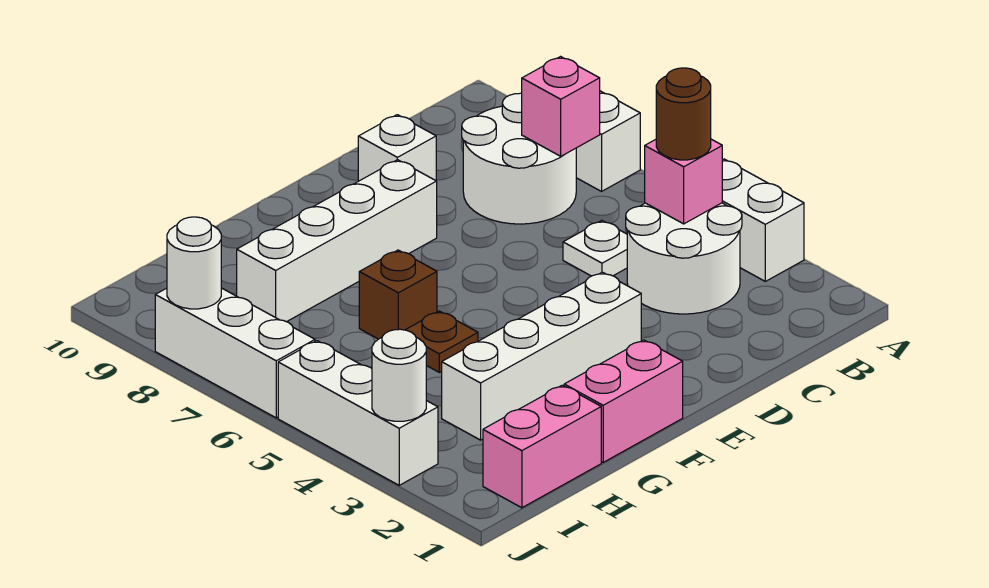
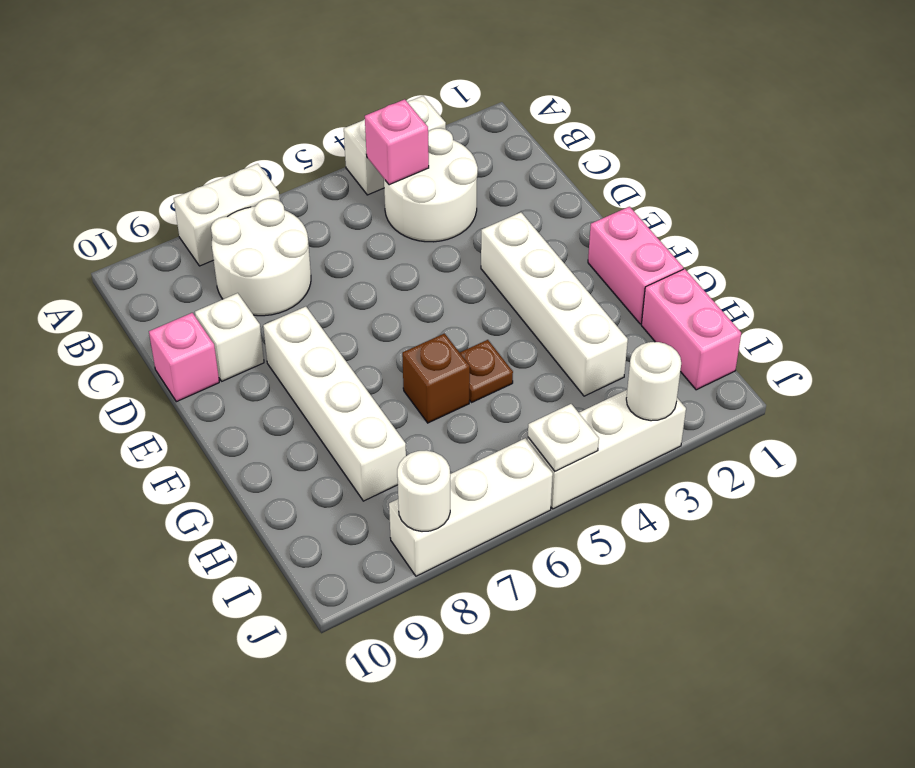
brown 1x1 round brick [656,68,711,160] -> none
pink 1x1 brick [522,57,600,156] -> pink 1x1 brick moved to [149,313,219,402]
white 1x1 plate [563,220,627,276] -> white 1x1 plate moved to [528,404,599,471]

